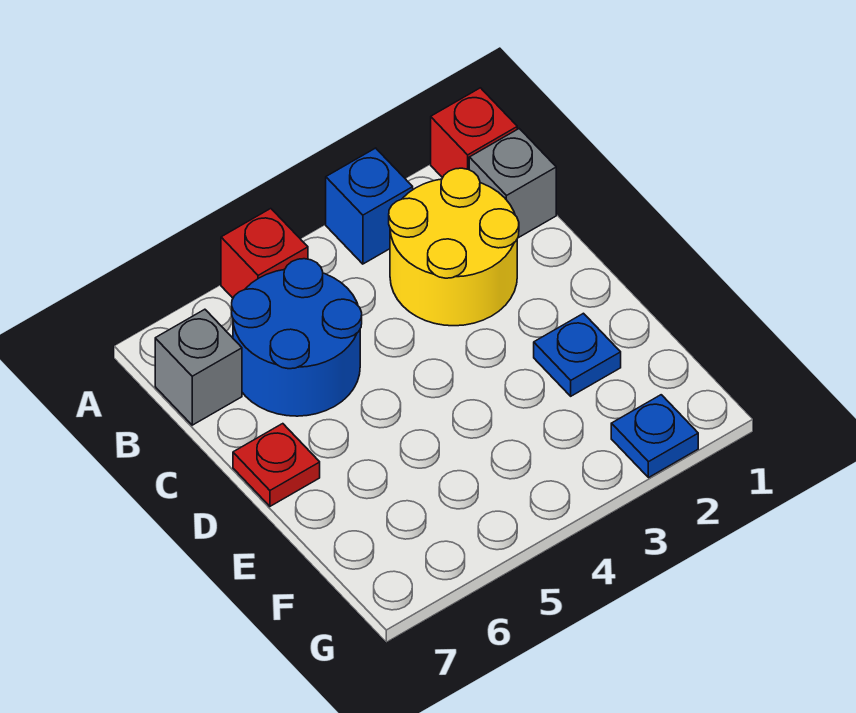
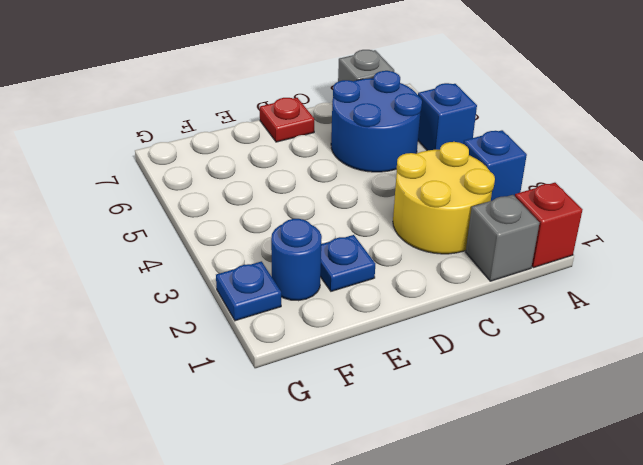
red 1x1 brick [221,209,308,298] -> blue 1x1 brick [418,83,477,151]
none -> blue 1x1 round brick [271,219,322,301]

